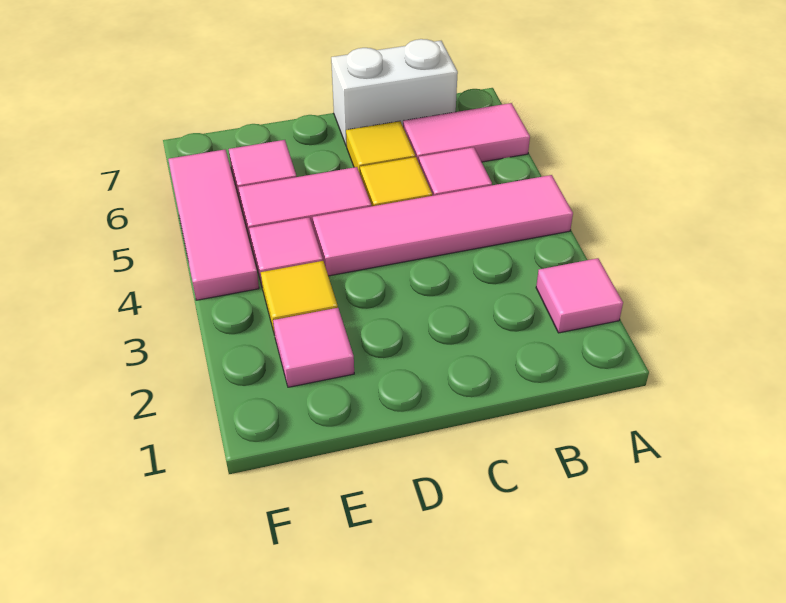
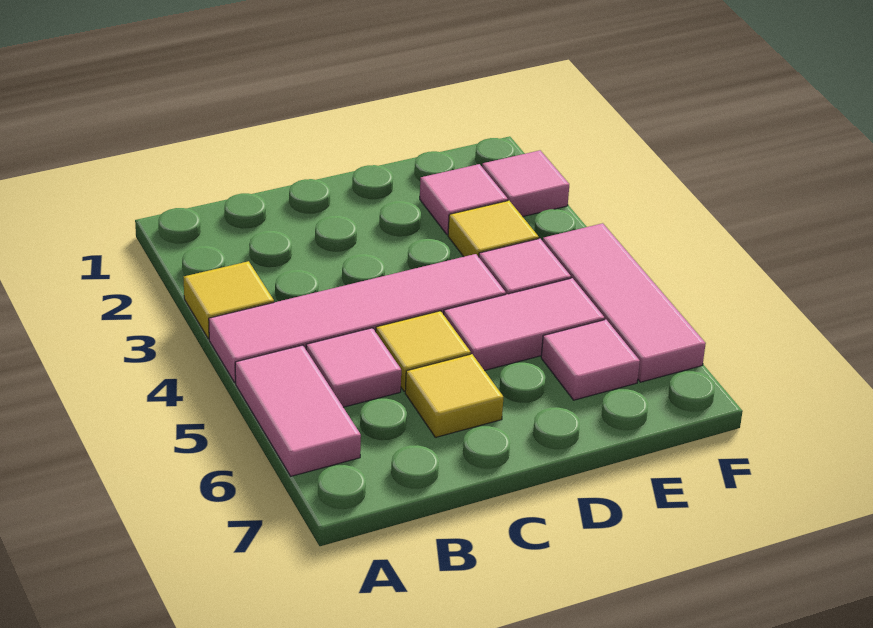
pink 1x1 tile [536,258,623,333] -> pink 1x1 tile moved to [482,150,569,217]
none -> yellow 1x1 tile [184,261,274,339]
pink 1x2 tile [403,103,530,162] -> pink 1x2 tile turned to [235,345,361,476]
white 1x2 brick [331,39,458,146] -> none

